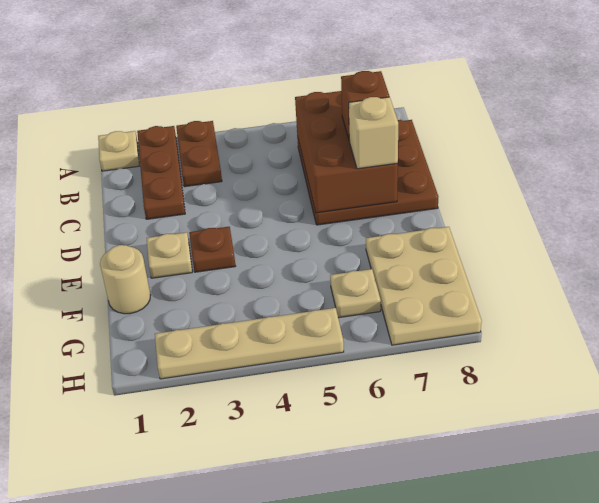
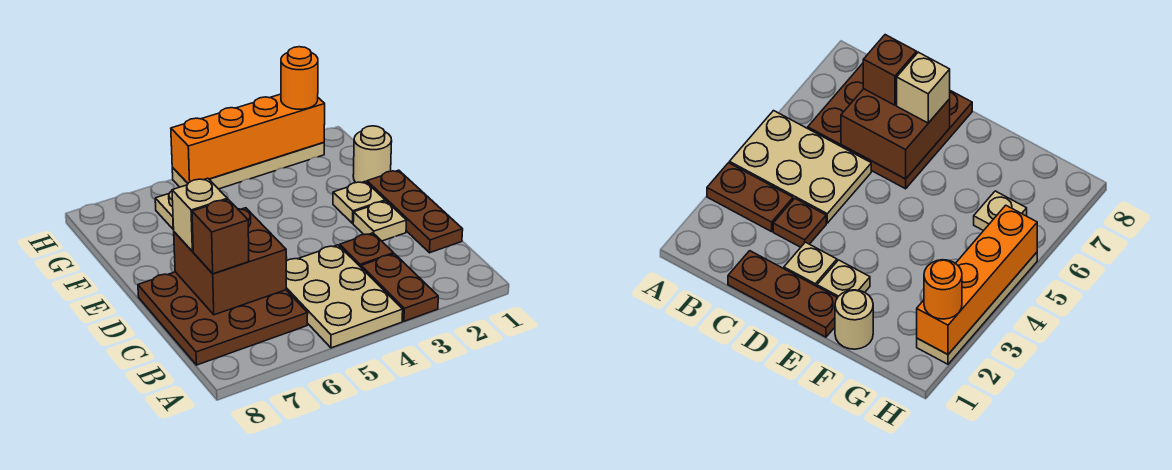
tan 1x1 plate [98,131,139,171] -> tan 1x1 plate moved to [353,201,407,241]
brown 1x3 plate [137,126,185,219] -> brown 1x3 plate moved to [367,170,463,253]
brown 2x3 brick [295,91,398,213] -> brown 2x2 brick [174,208,286,315]
brown 1x1 plate [189,227,235,272] -> brown 1x1 plate moved to [340,233,394,267]
tan 2x3 plate [366,227,482,345] -> tan 2x3 plate moved to [286,245,403,348]
none -> orange 1x4 brick [171,94,325,183]
none -> orange 1x1 round brick [281,47,318,109]

